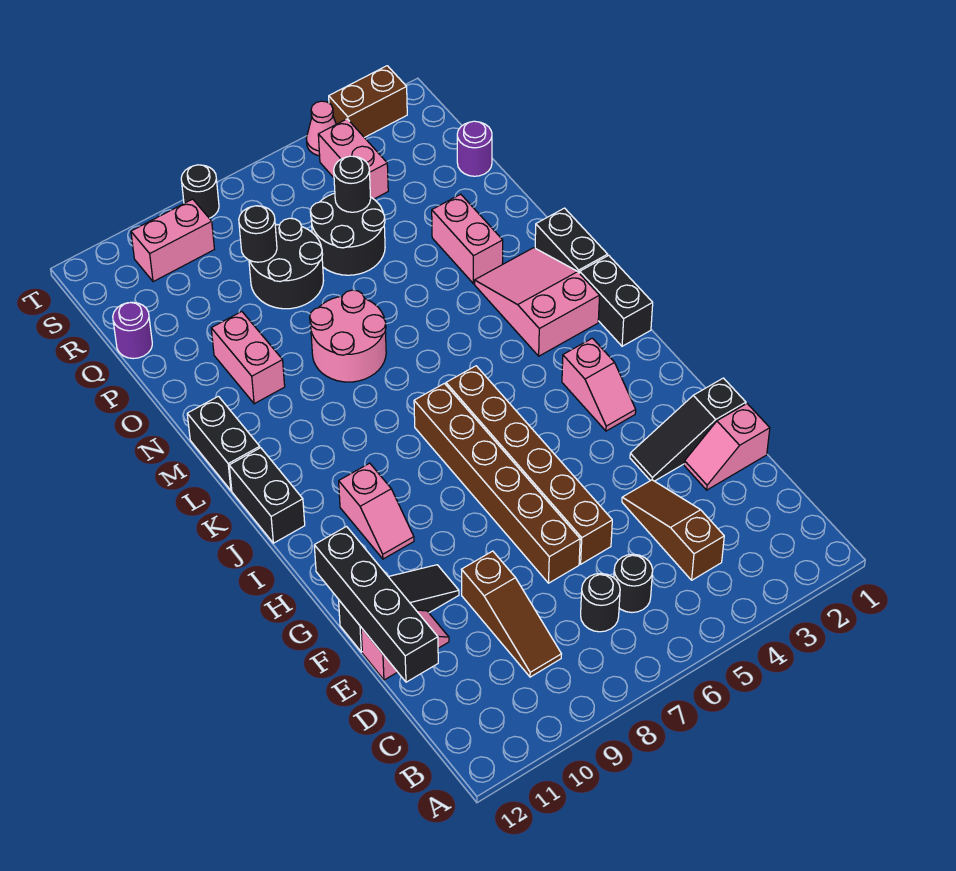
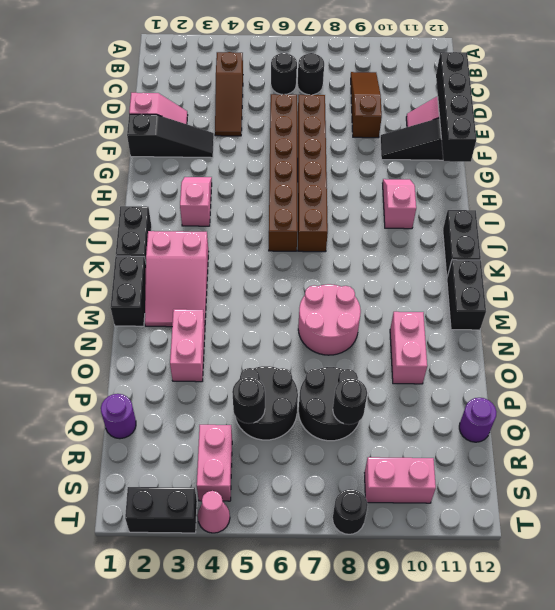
brown 1x2 brick [329,66,407,138] -> black 1x2 brick [125,487,197,533]

